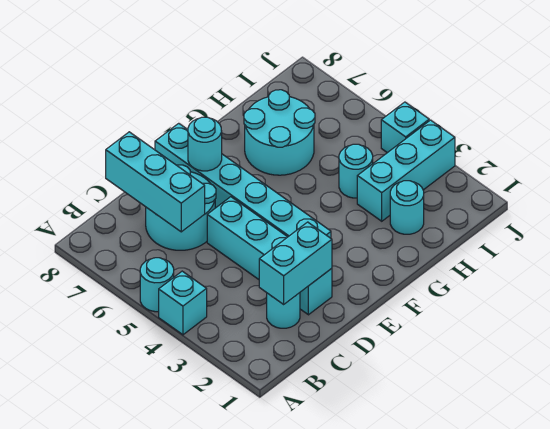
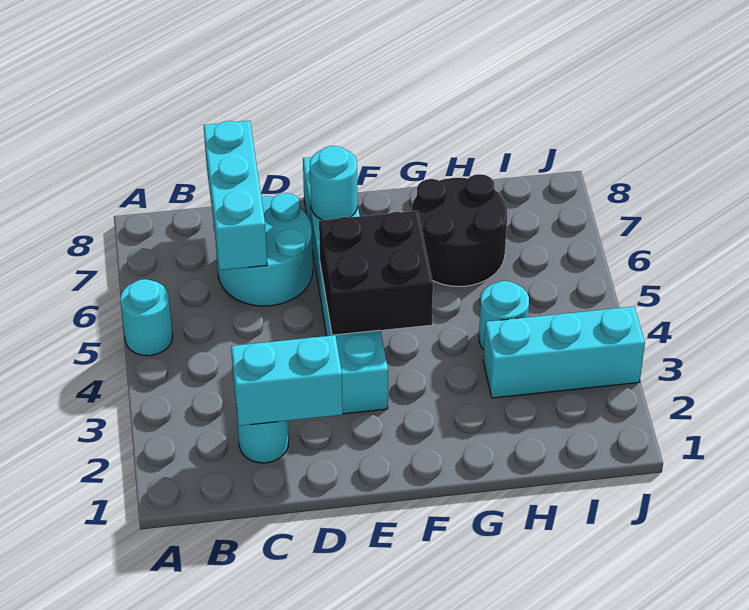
cyan 1x1 brick [159,271,207,335] -> none
cyan 1x4 brick [207,197,332,315] -> none
none -> black 2x2 brick [319,211,433,335]
cyan 2x2 round brick [244,90,315,175] -> black 2x2 round brick [411,174,508,286]
cyan 1x1 round brick [390,181,424,234] -> none
cyan 1x1 brick [381,102,429,153] -> none

